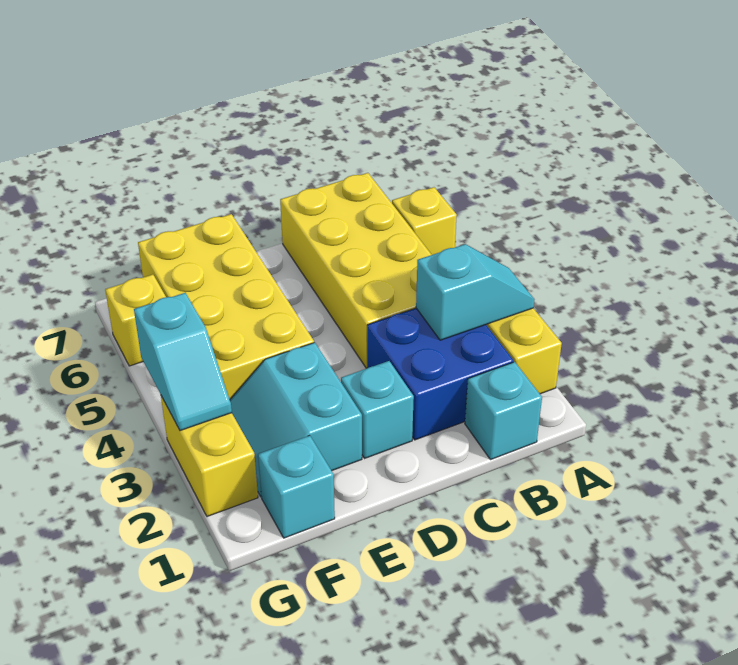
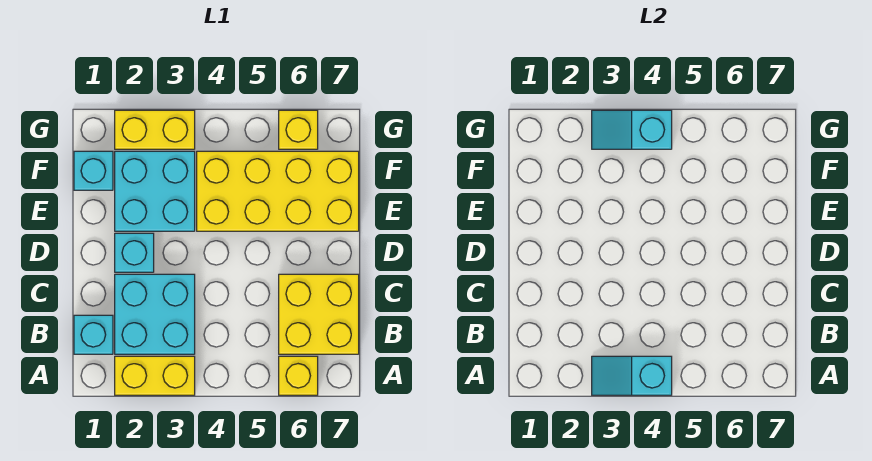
cyan 1x2 slope [416,244,535,340] -> cyan 1x2 slope turned to [592,356,672,395]
blue 2x2 brick [367,308,513,440] -> cyan 2x2 brick [115,274,195,354]
yellow 2x4 brick [280,173,432,368] -> yellow 2x2 brick [279,274,359,354]
cyan 2x2 slope [230,343,362,497] -> cyan 2x2 brick [115,151,195,231]

